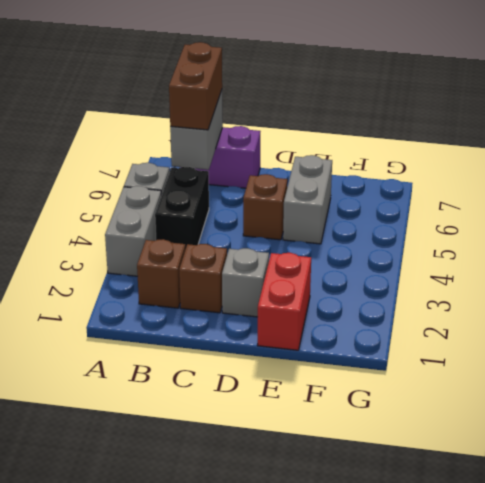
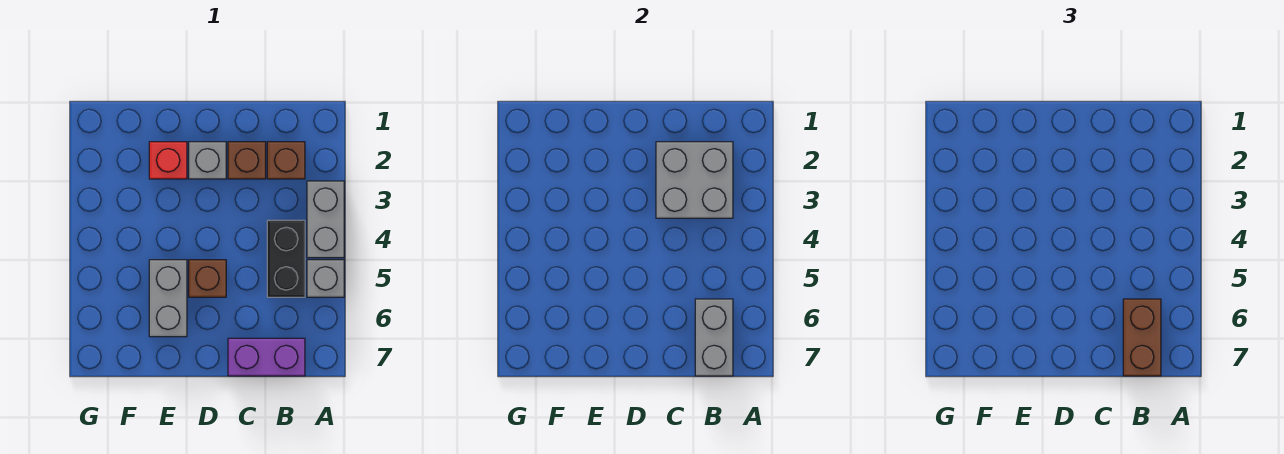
none -> grey 2x2 brick [656,142,733,218]
red 1x2 brick [257,253,311,350] -> red 1x1 brick [149,142,187,179]

